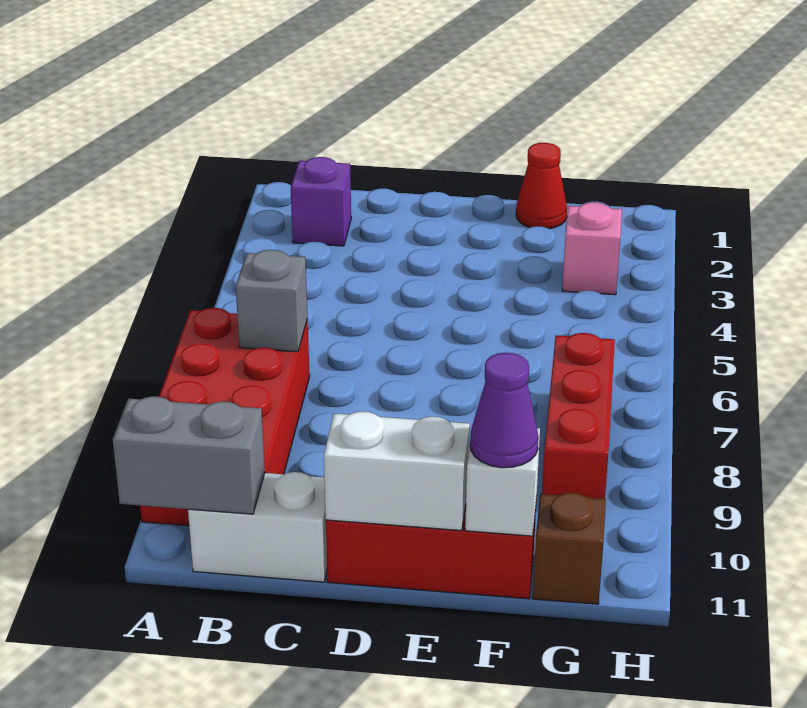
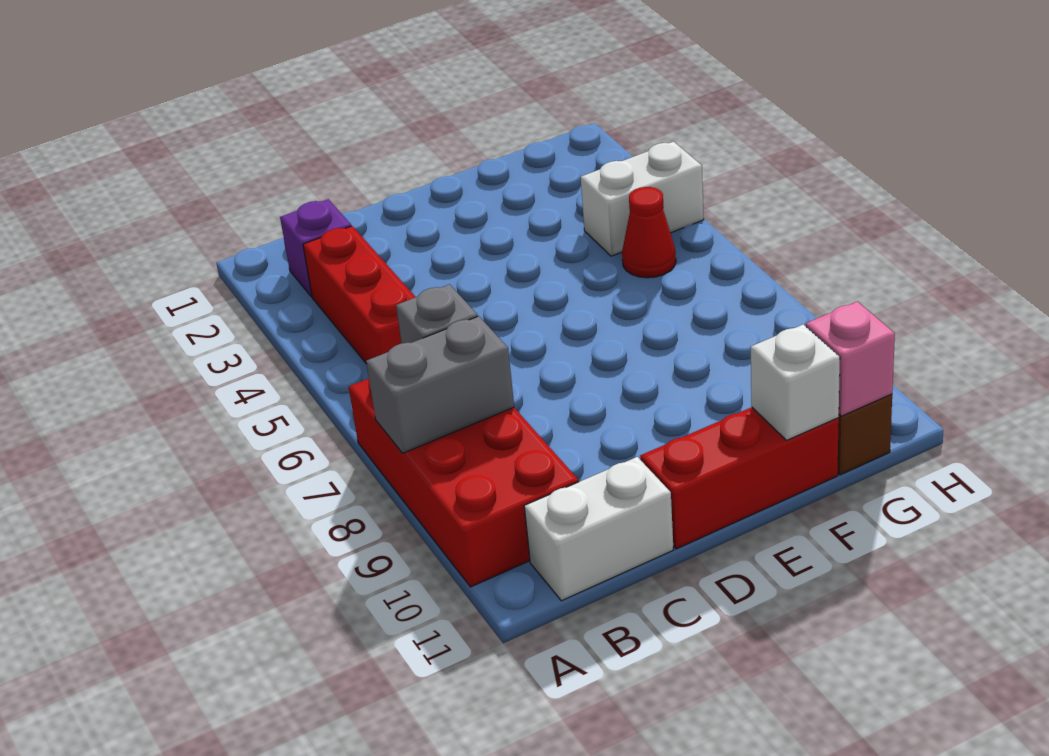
grey 1x2 brick [113,396,265,514] -> grey 1x2 brick moved to [366,316,514,453]
white 1x2 brick [324,412,470,531] -> white 1x2 brick moved to [581,142,704,256]
red 1x1 cone [516,143,567,229] -> red 1x1 cone moved to [622,187,676,278]
purple 1x1 cone [470,353,539,468] -> none
pink 1x1 brick [562,202,622,295] -> pink 1x1 brick moved to [806,302,895,416]
red 1x3 brick [542,333,615,499] -> red 1x3 brick moved to [303,226,415,364]

